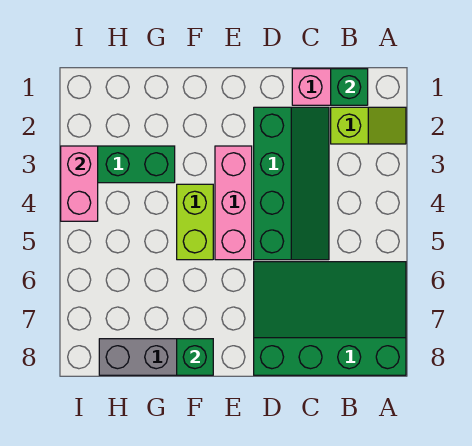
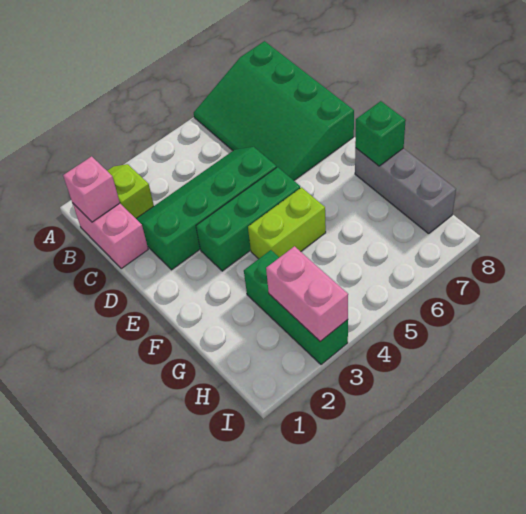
green 1x1 brick [331,69,368,105] -> pink 1x1 brick [63,156,120,222]
pink 1x3 brick [215,146,252,260] -> green 1x3 brick [196,167,300,271]
pink 1x2 brick [61,146,98,221] -> pink 1x2 brick turned to [266,246,348,341]

